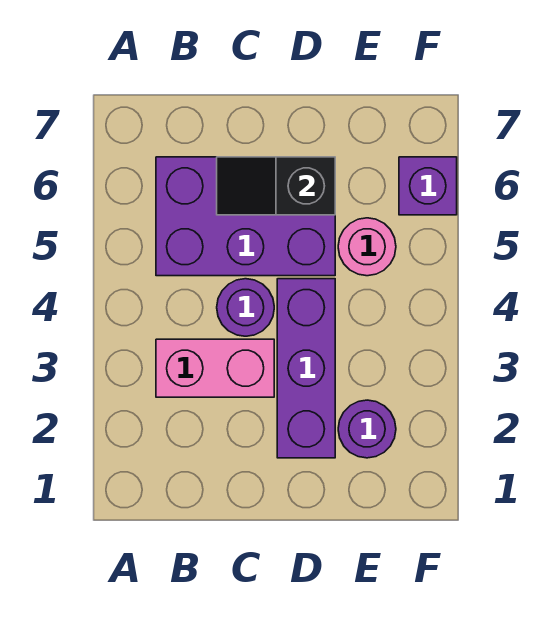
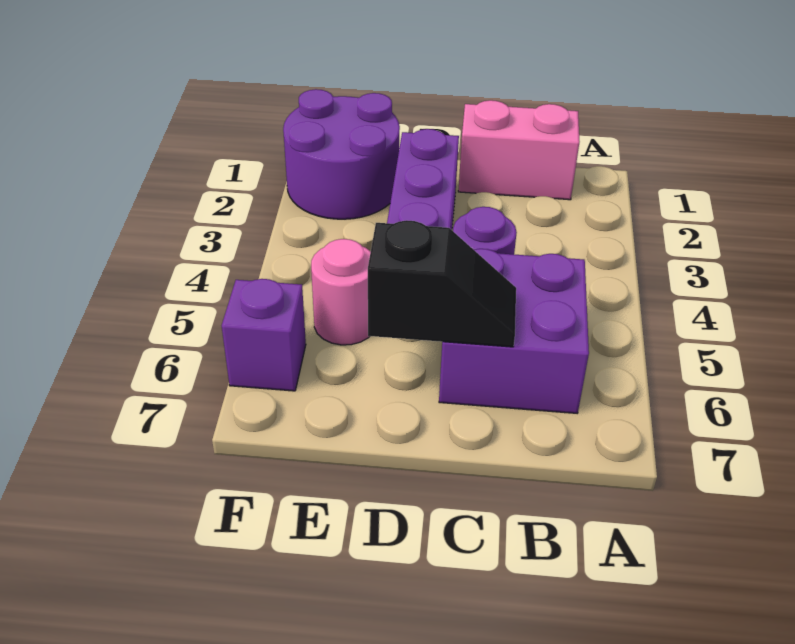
pink 1x2 brick [156,339,274,397] -> pink 1x2 brick moved to [458,100,580,200]
purple 2x3 brick [156,157,335,276] -> purple 2x2 brick [439,249,589,413]
purple 1x1 round brick [338,400,396,458] -> purple 2x2 round brick [283,89,400,219]

